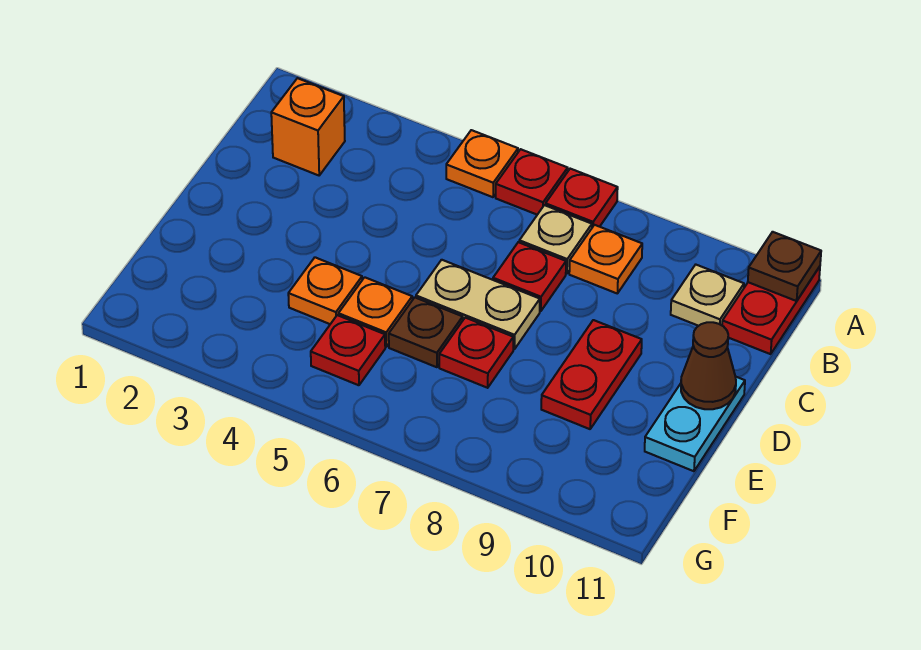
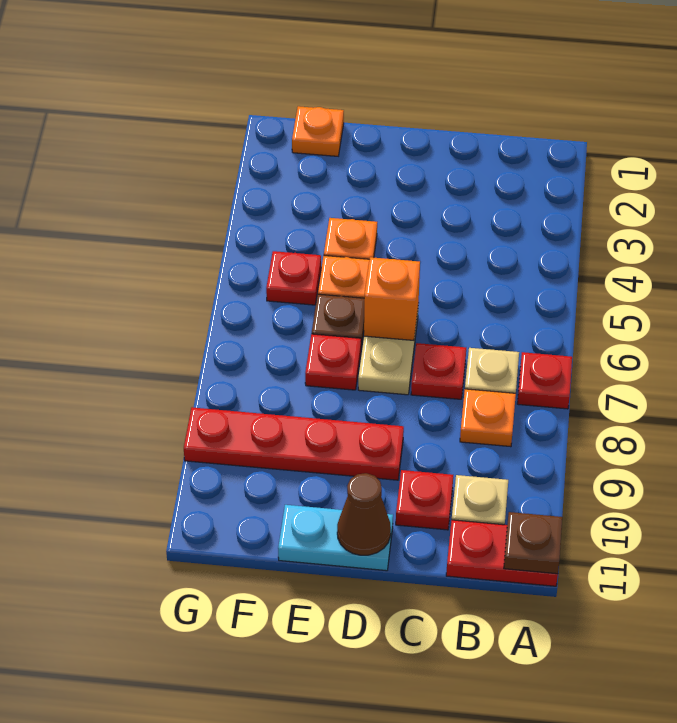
orange 1x1 plate [446,130,518,197] -> orange 1x1 plate moved to [292,106,344,156]
red 1x1 plate [496,149,568,215] -> red 1x1 plate moved to [396,470,453,530]
orange 1x1 brick [271,78,345,175] -> orange 1x1 brick moved to [364,257,420,340]
red 1x2 plate [541,320,642,429] -> red 1x4 plate [184,407,404,480]

